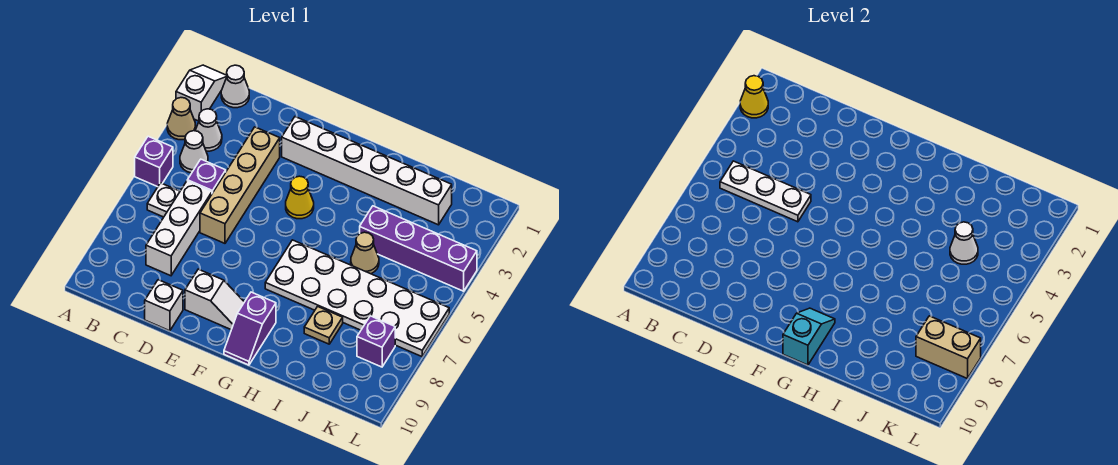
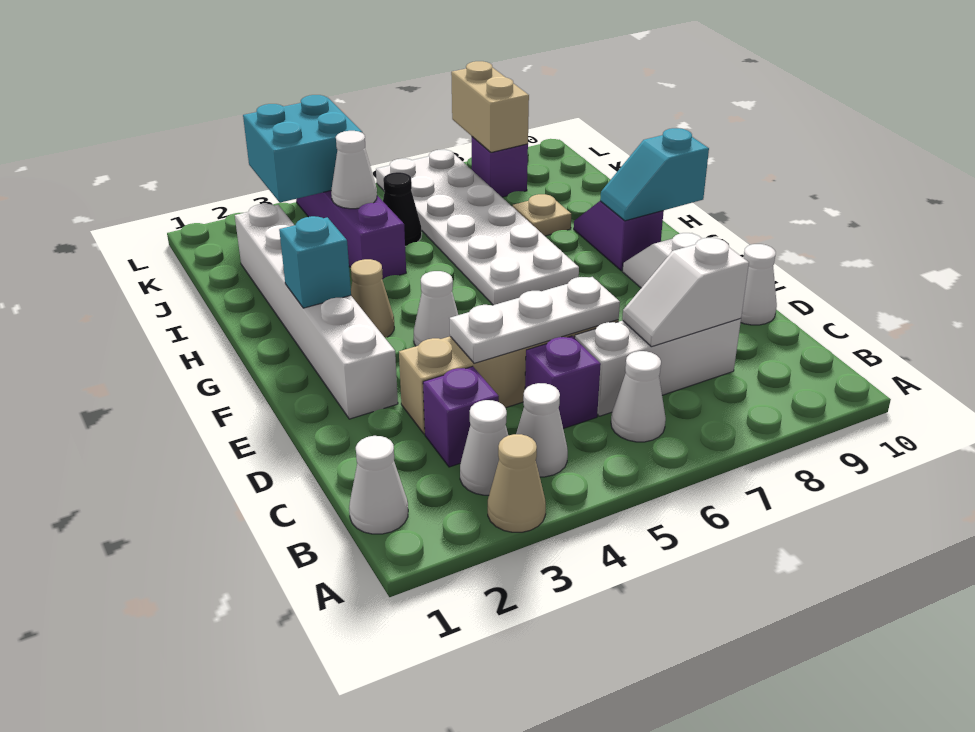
white 1x2 slope [176,65,227,121] -> white 1x2 slope moved to [622,238,749,347]
yellow 1x1 cone [740,76,768,118] -> none
purple 1x1 brick [135,136,173,187] -> purple 1x1 brick moved to [423,366,499,467]
white 1x3 plate [720,161,811,222] -> white 1x3 plate turned to [449,277,620,363]
white 1x1 plate [147,183,180,217] -> white 1x1 cone [611,351,666,442]
white 1x1 brick [145,280,183,331] -> white 1x1 cone [741,244,777,325]
yellow 1x1 cone [286,176,314,219] -> white 1x1 cone [414,271,458,346]
none -> cyan 1x1 brick [279,216,351,308]
purple 1x2 slope [224,292,276,365] -> purple 1x2 slope turned to [574,201,664,271]
tan 1x1 cone [351,232,379,274] -> tan 1x1 cone moved to [351,259,394,338]
none -> black 1x1 cone [383,172,422,246]
none -> cyan 2x2 brick [243,95,362,203]

